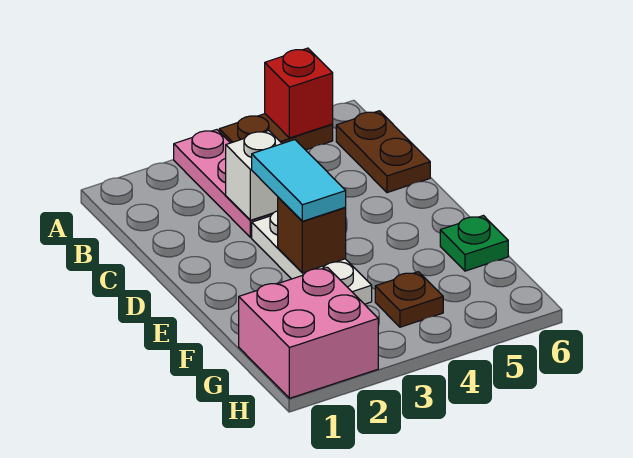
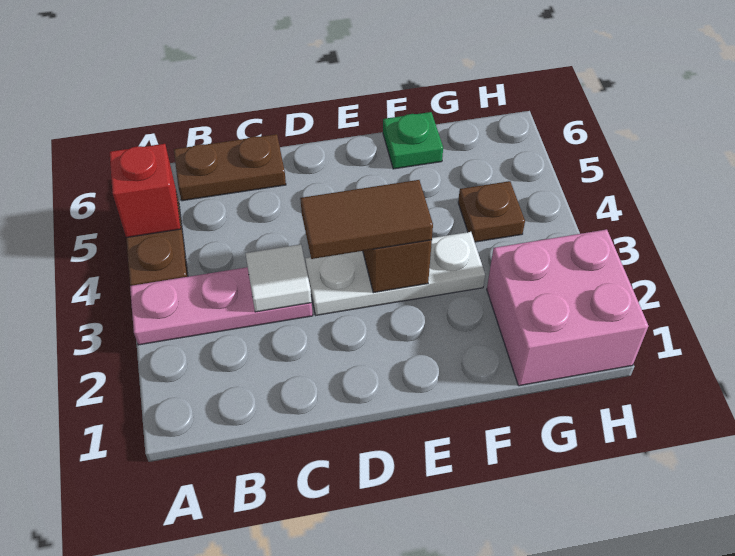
white 1x1 brick [226,131,282,220] -> white 1x1 tile [245,244,312,312]
cyan 1x2 tile [252,140,346,221] -> brown 1x2 tile [300,180,433,259]

